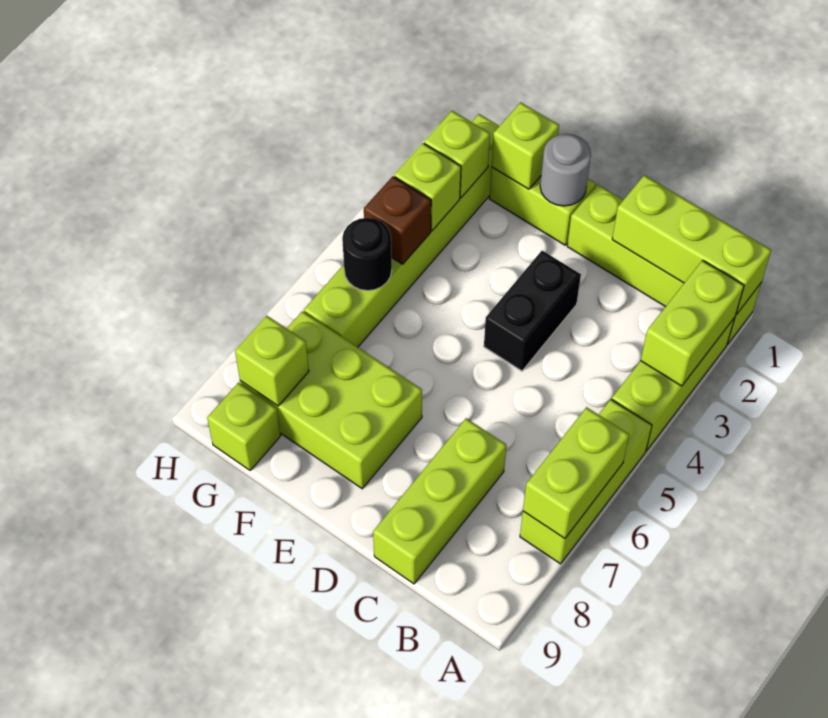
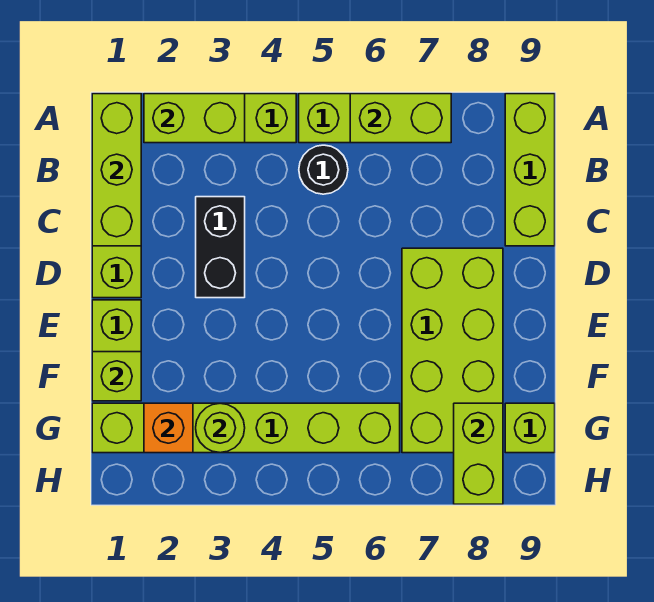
lime 1x3 brick [373,418,506,584] -> lime 1x3 brick turned to [505,94,555,246]
black 1x2 brick [484,251,581,371] -> black 1x2 brick turned to [196,197,245,298]
grey 1x1 round brick [540,134,591,206] -> none
lime 2x3 brick [240,311,422,489] -> lime 2x4 brick [402,248,503,453]
lime 1x1 brick [424,111,490,198] -> orange 1x1 brick [144,403,193,453]
lime 1x1 brick [394,143,461,231] -> lime 1x1 round brick [196,403,245,453]
brown 1x1 brick [364,176,431,264] -> none
black 1x1 round brick [342,218,392,291] -> black 1x1 round brick moved to [299,145,348,194]
lime 1x1 brick [235,316,309,406] -> lime 1x2 brick [454,403,503,504]

